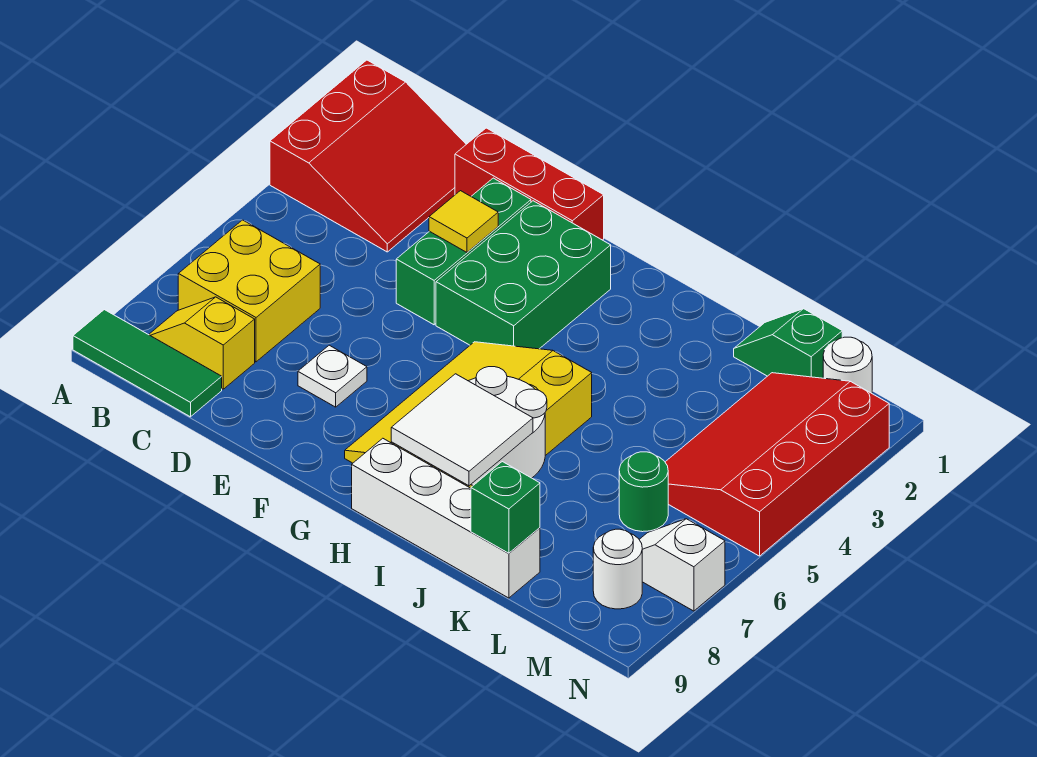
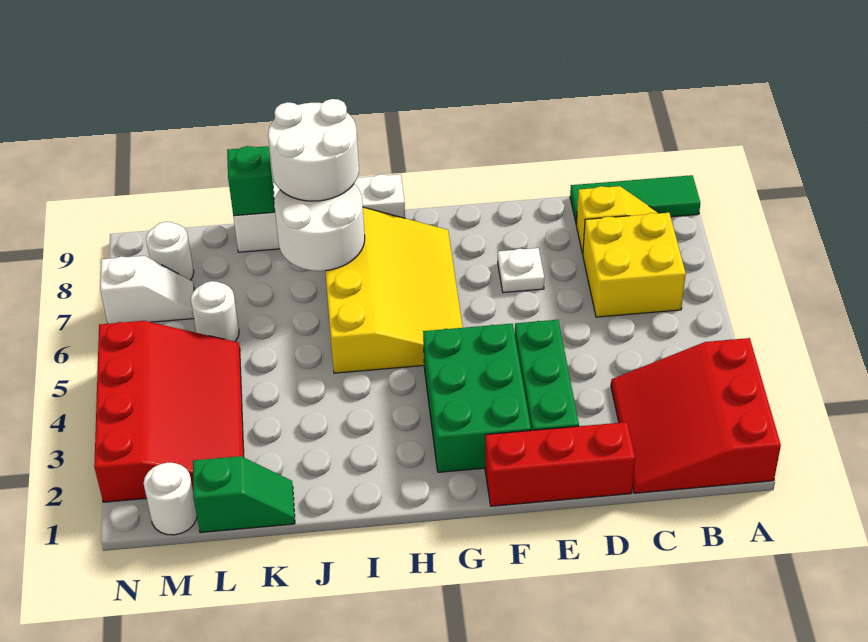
yellow 1x1 tile [429,191,498,252] -> none
white 2x2 tile [391,374,533,486] -> white 2x2 round brick [268,99,359,201]
green 1x1 round brick [619,452,668,532] -> white 1x1 round brick [191,281,239,342]

